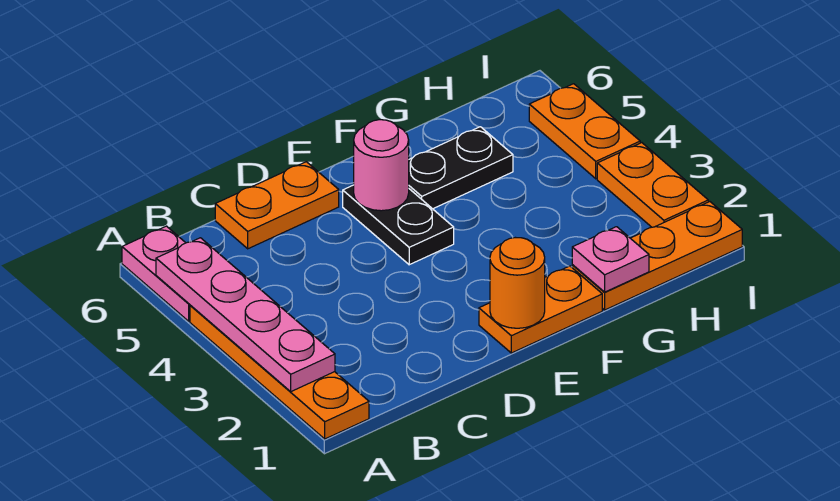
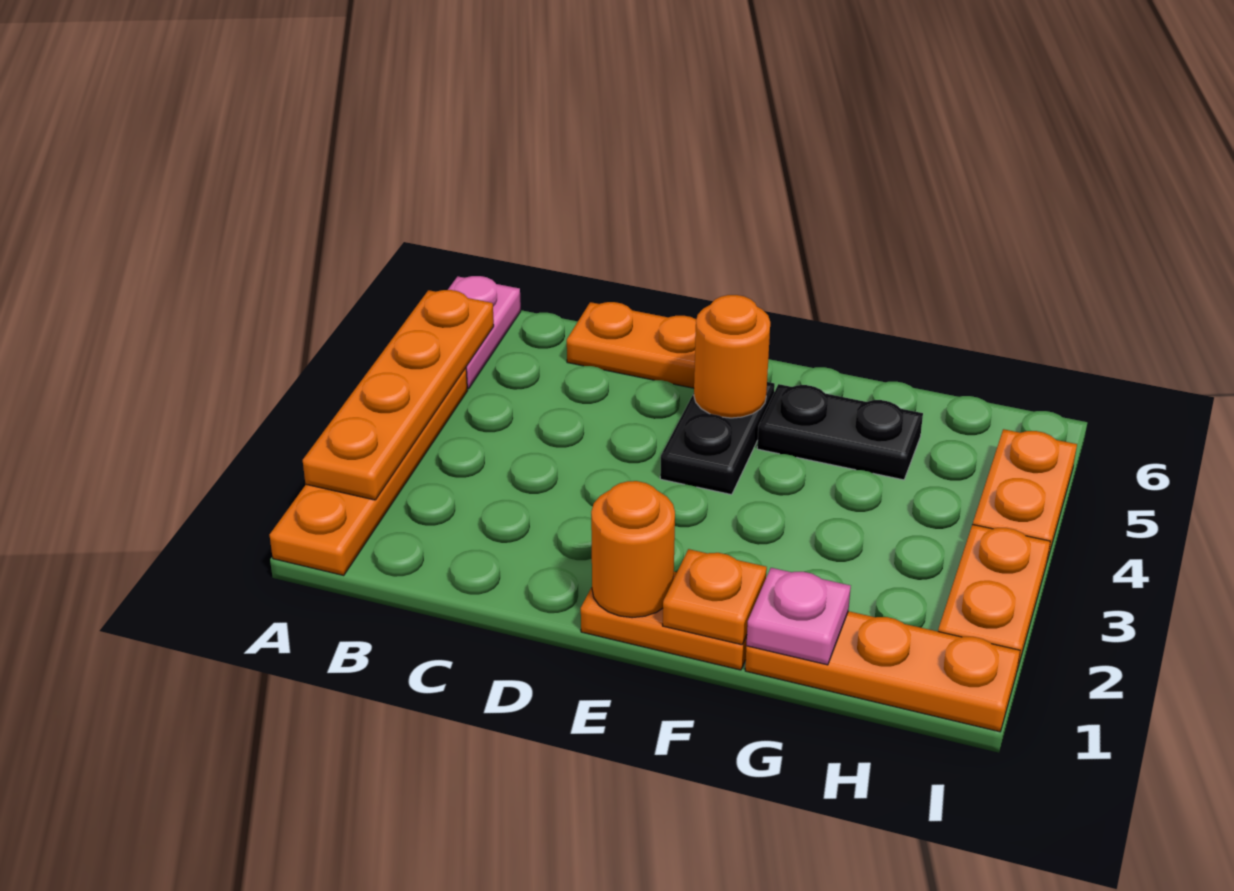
pink 1x4 plate [156,238,335,391] -> orange 1x4 plate [303,290,494,500]
pink 1x1 round brick [354,120,409,211] -> orange 1x1 round brick [694,295,770,418]
none -> orange 1x1 plate [663,549,767,645]

